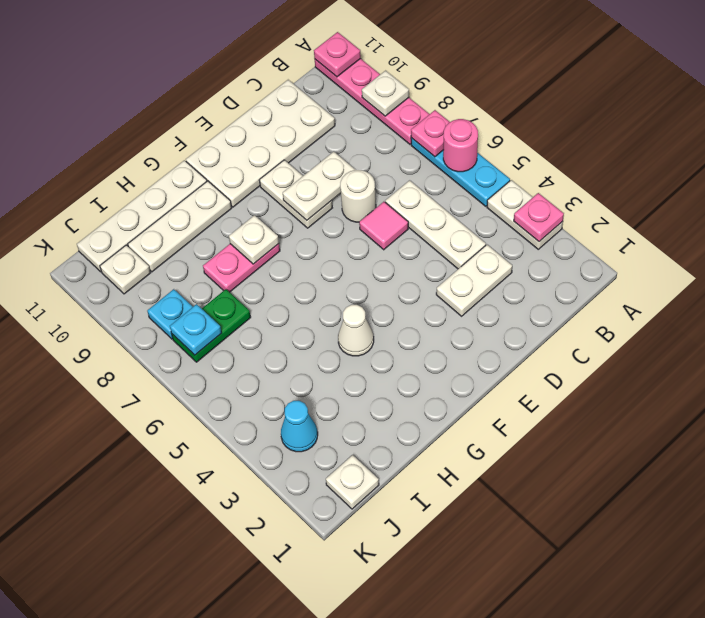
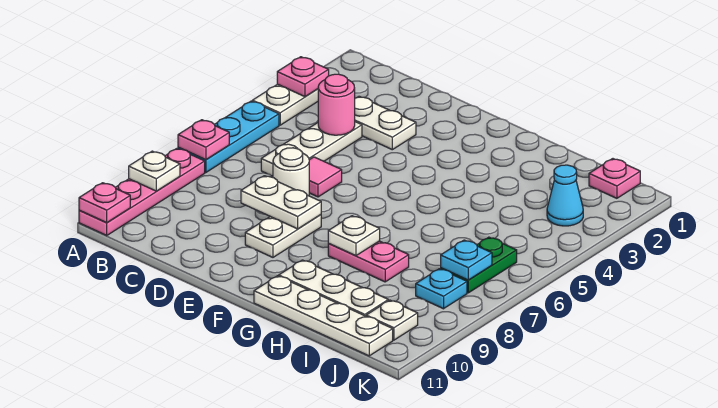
pink 1x1 round brick [443,119,478,172] -> pink 1x1 round brick moved to [318,74,355,135]
white 2x4 plate [186,80,335,207] -> none
white 1x1 cone [338,305,374,356] -> none
green 1x2 plate [172,289,251,362] -> green 1x2 plate turned to [441,237,517,293]
white 1x1 plate [326,455,379,509] -> pink 1x1 plate [589,159,640,198]

